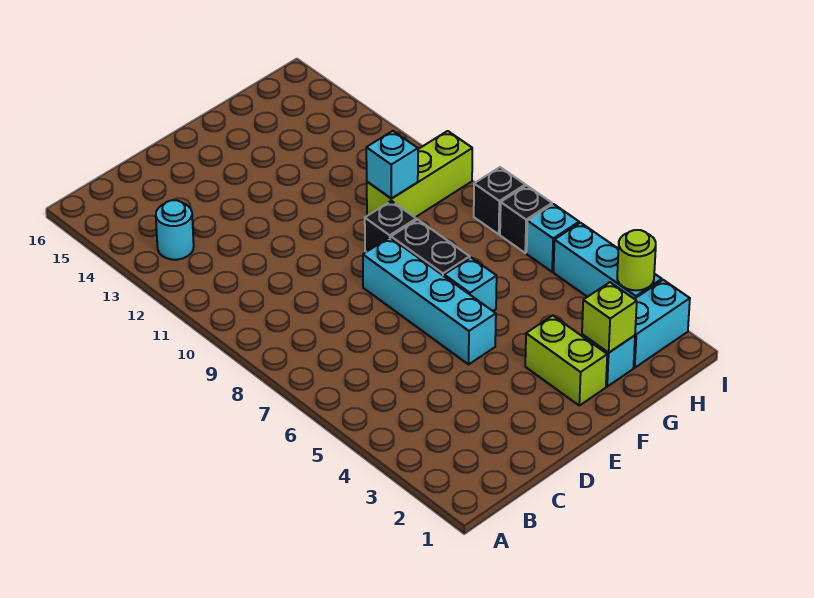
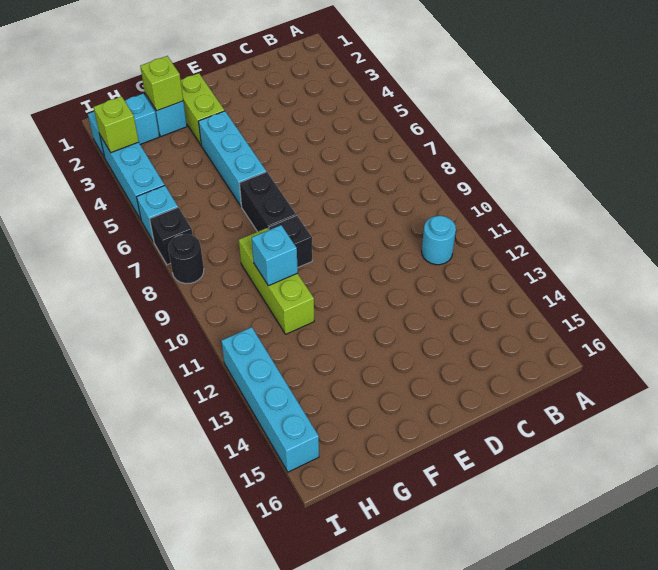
cyan 1x1 round brick [156,200,194,260] -> cyan 1x1 round brick moved to [422,216,456,265]
cyan 1x4 brick [363,237,496,364] -> cyan 1x4 brick moved to [221,327,319,472]
cyan 1x1 brick [444,258,497,311] -> cyan 1x3 brick [198,111,266,207]
lime 1x3 brick [367,131,472,217] -> lime 1x3 brick turned to [239,228,314,334]
lime 1x1 round brick [617,230,656,290] -> lime 1x1 brick [94,96,139,153]
black 1x1 brick [474,167,525,234] -> black 1x1 round brick [168,234,204,284]

